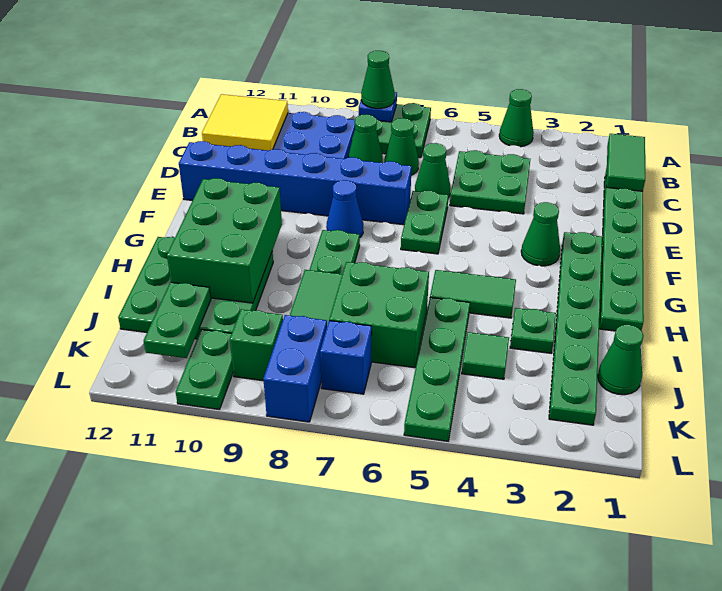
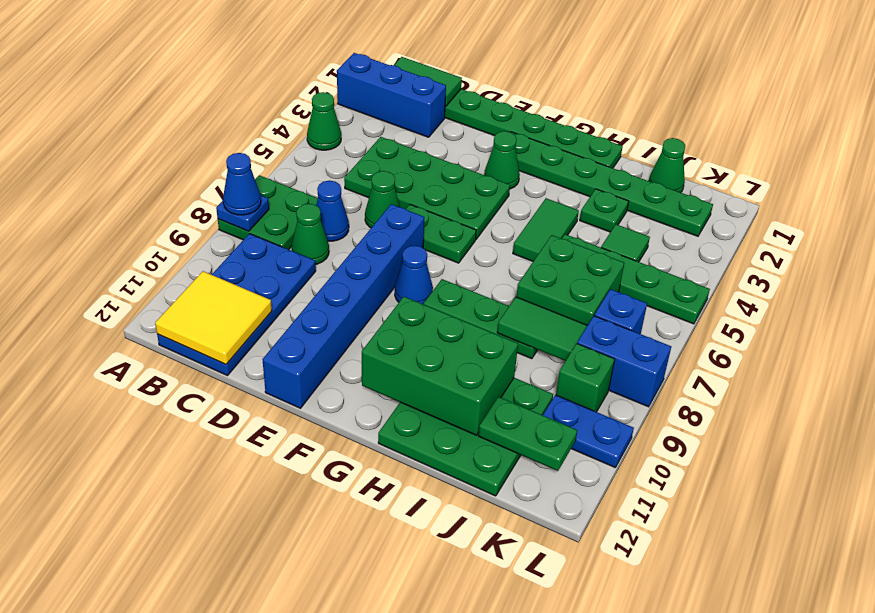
none -> blue 1x3 brick [337,53,446,137]
green 1x1 cone [361,51,395,109] -> blue 1x1 cone [223,153,261,215]
green 2x2 plate [450,150,530,214] -> green 2x4 plate [344,137,510,239]
green 1x1 cone [384,118,419,175] -> blue 1x1 cone [316,181,349,241]
green 1x2 plate [176,329,233,410] -> blue 1x2 plate [543,395,634,467]

